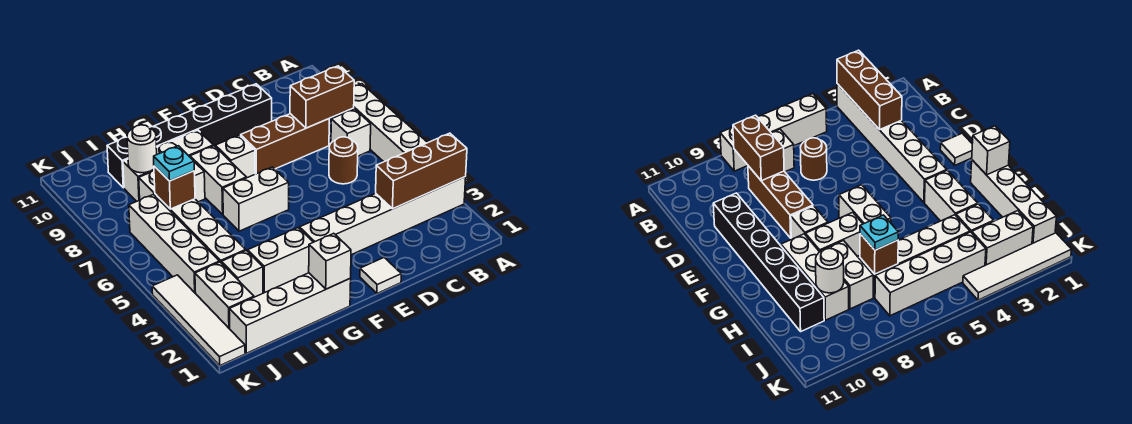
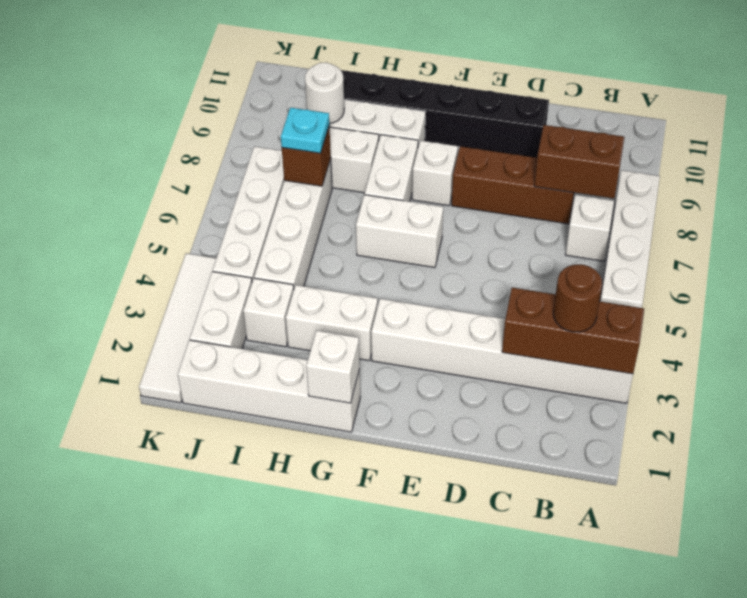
brown 1x1 round brick [329,137,358,184] -> brown 1x1 round brick moved to [553,264,602,332]
white 1x1 tile [360,258,401,293] -> none

